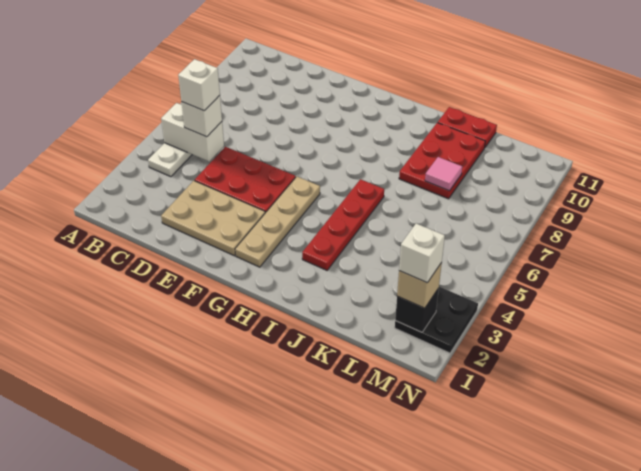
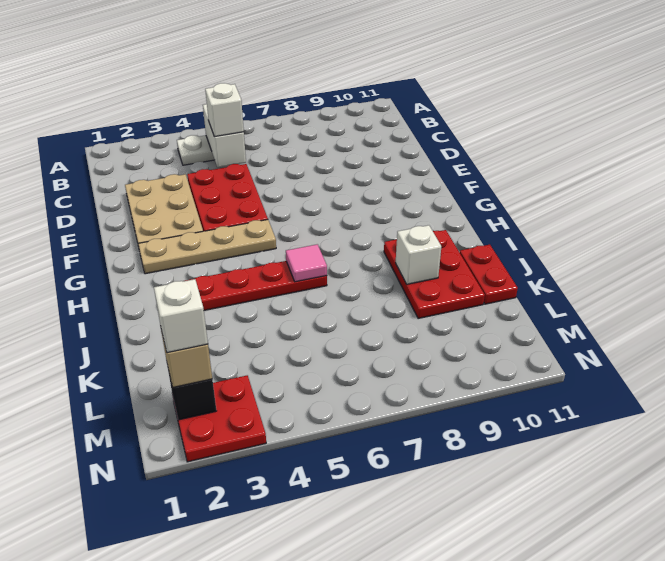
white 1x1 brick [178,59,220,111] -> white 1x1 brick moved to [396,225,441,284]
red 2x3 plate [399,123,485,199] -> red 2x3 plate turned to [384,230,485,319]
pink 1x1 tile [425,157,462,191] -> pink 1x1 tile moved to [286,244,327,282]
black 2x2 plate [395,287,478,353] -> red 2x2 plate [173,375,266,462]

